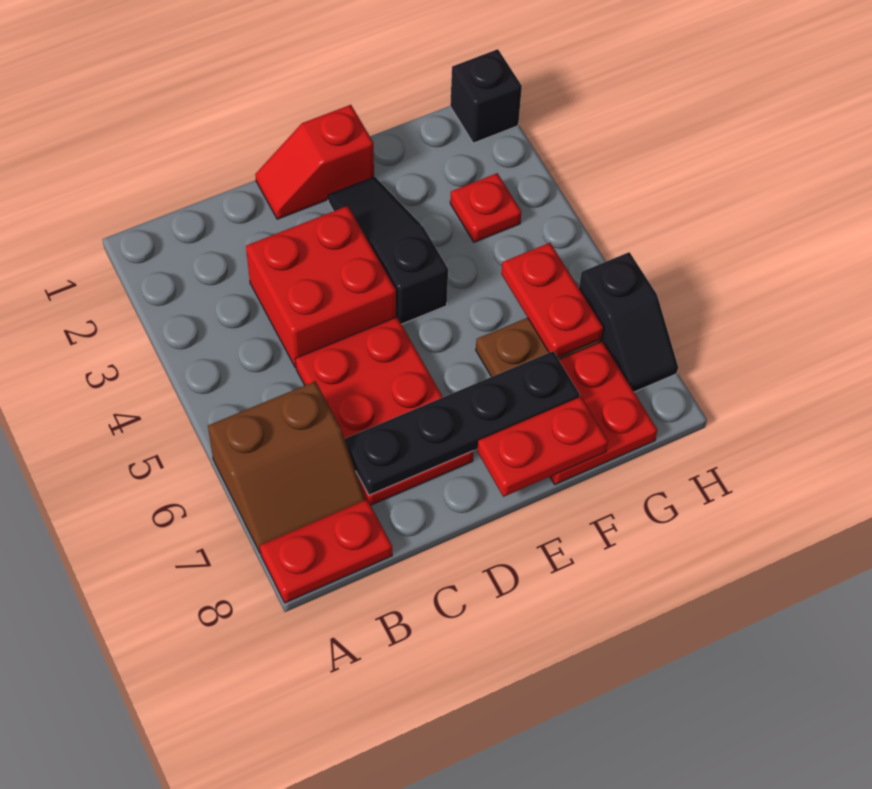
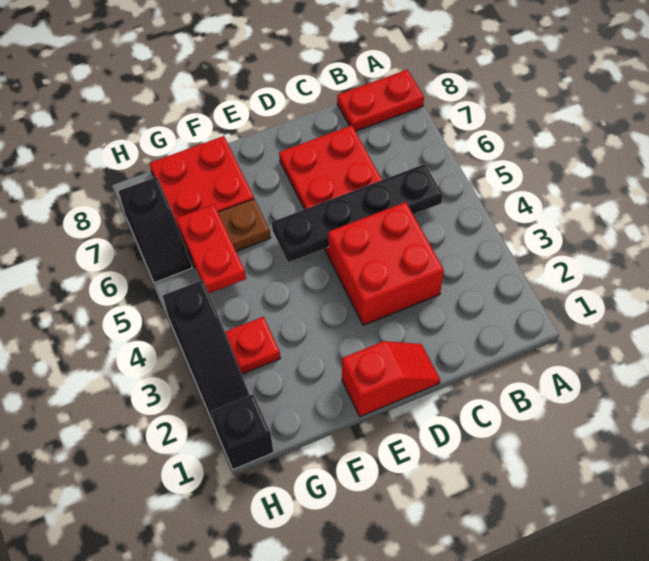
brown 2x2 slope [208,381,366,553] -> none
black 1x4 plate [345,351,580,495] -> black 1x4 plate moved to [272,164,443,262]
black 1x3 slope [328,177,448,324] -> black 1x3 slope moved to [163,280,250,427]
red 1x2 plate [477,397,608,497] -> none
black 1x2 slope [579,252,678,392] -> black 1x2 slope turned to [118,177,192,283]

